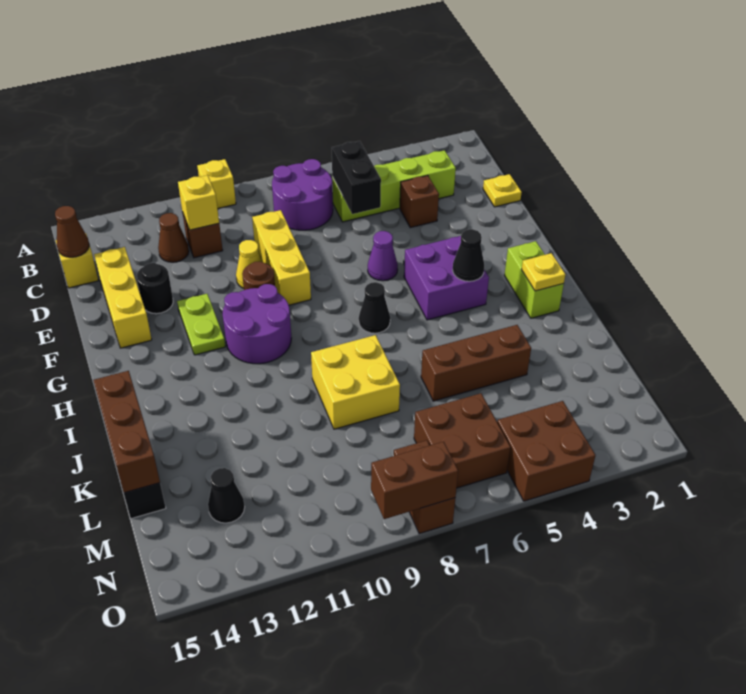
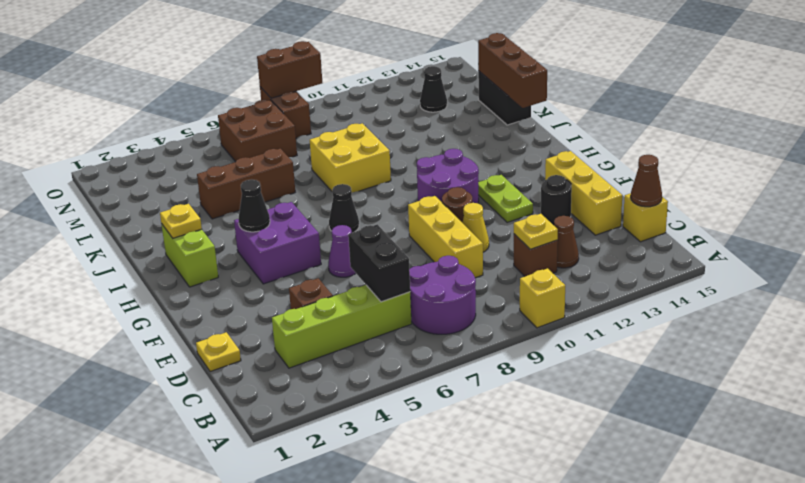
yellow 1x1 brick [178,175,219,230] -> yellow 1x1 plate [514,214,558,249]
brown 2x2 brick [497,401,595,501] -> none

